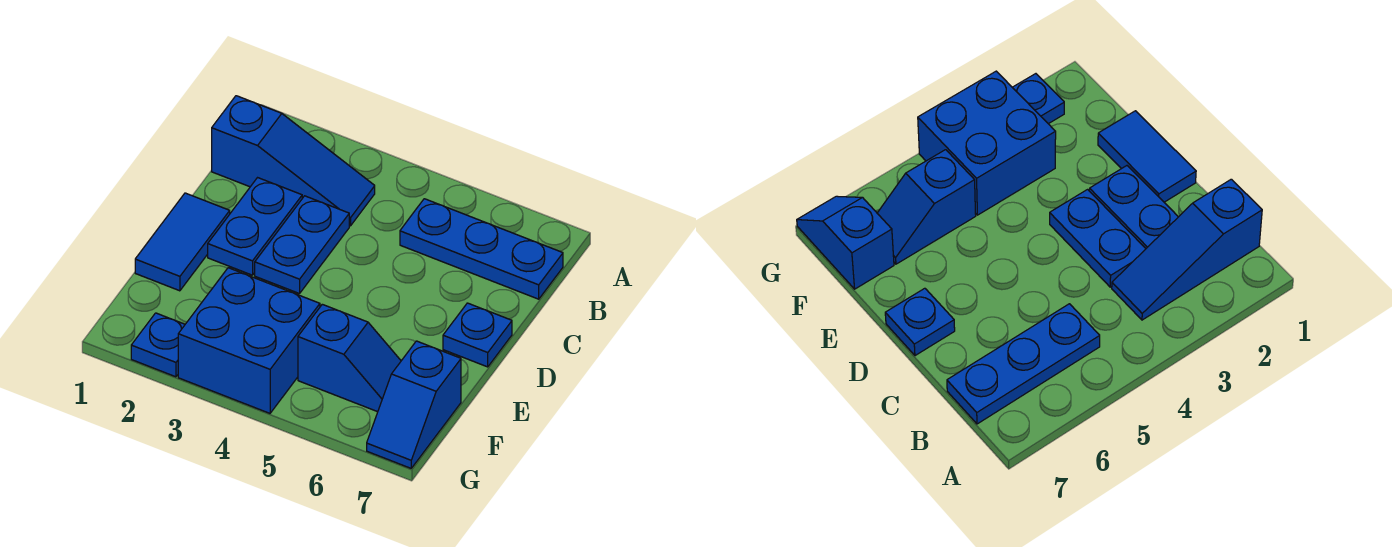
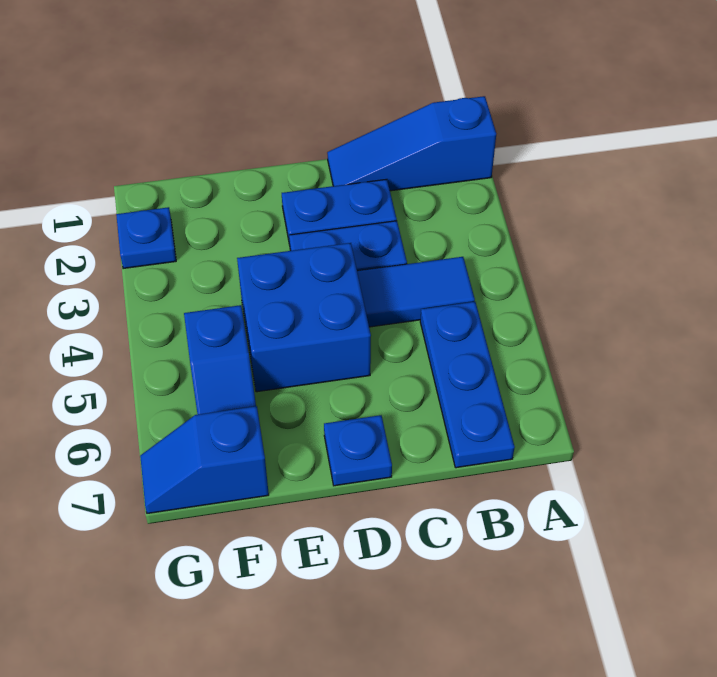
blue 1x3 slope [212,96,375,226] -> blue 1x3 slope turned to [327,96,496,191]
blue 1x2 tile [135,193,230,291] -> blue 1x2 tile moved to [357,257,475,327]
blue 2x2 brick [178,268,320,413] -> blue 2x2 brick moved to [237,243,371,392]

